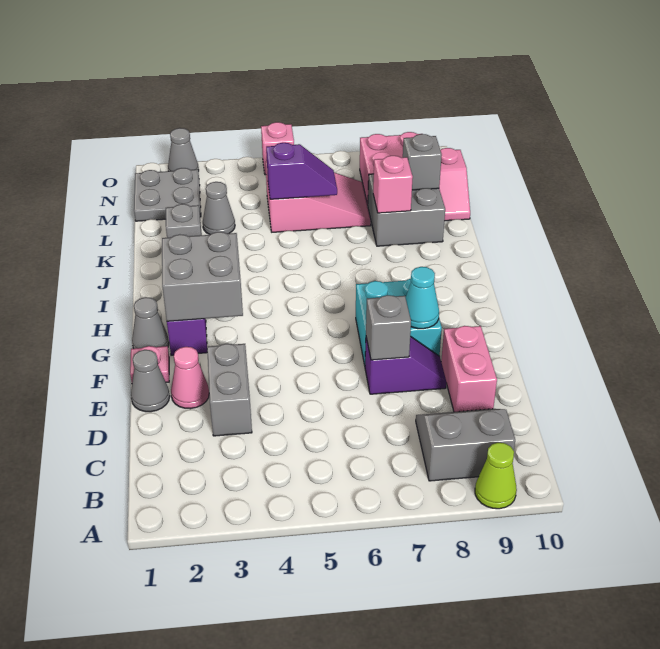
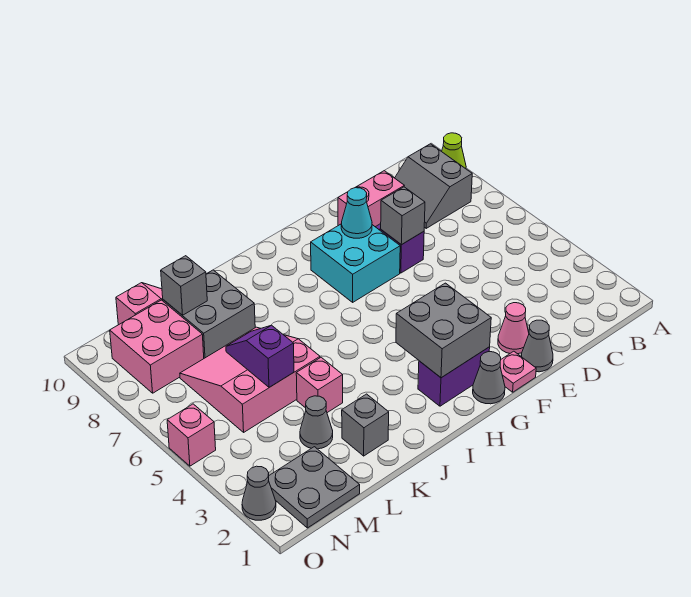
grey 1x2 brick [207,344,252,436] -> none
pink 1x1 brick [373,156,413,213] -> pink 1x1 brick moved to [296,357,343,413]
pink 2x3 slope [265,162,371,232] -> pink 3x3 slope [180,327,320,432]

